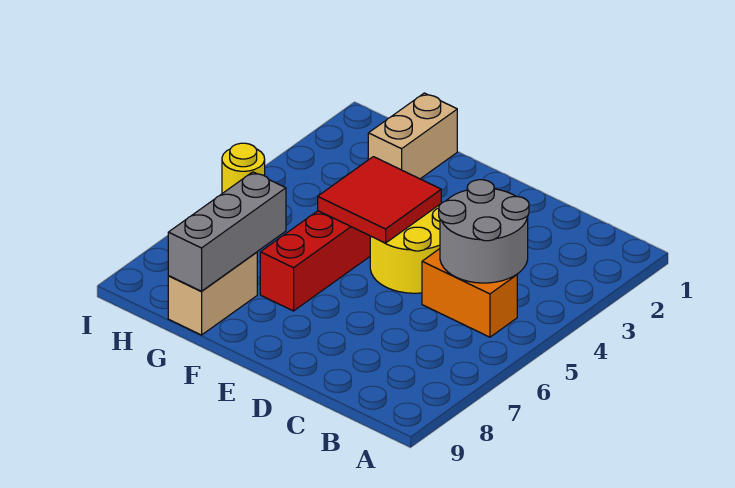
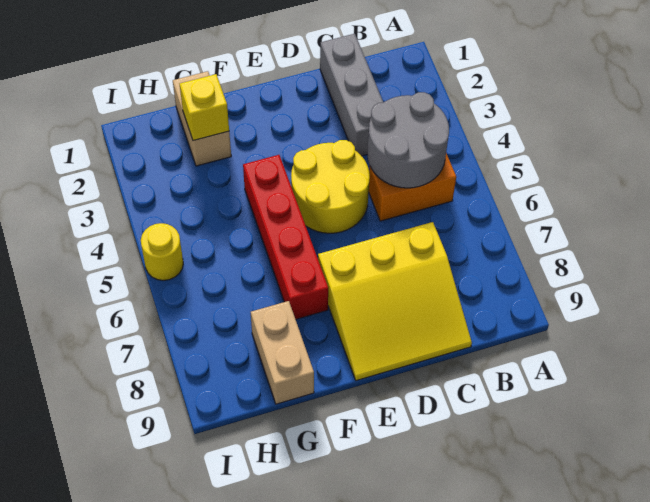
none -> yellow 3x3 slope [318,222,472,381]
red 2x2 tile [318,157,441,243] -> none
none -> yellow 1x1 brick [180,74,229,141]
grey 1x3 brick [168,172,286,291] -> grey 1x3 brick moved to [320,34,383,156]

